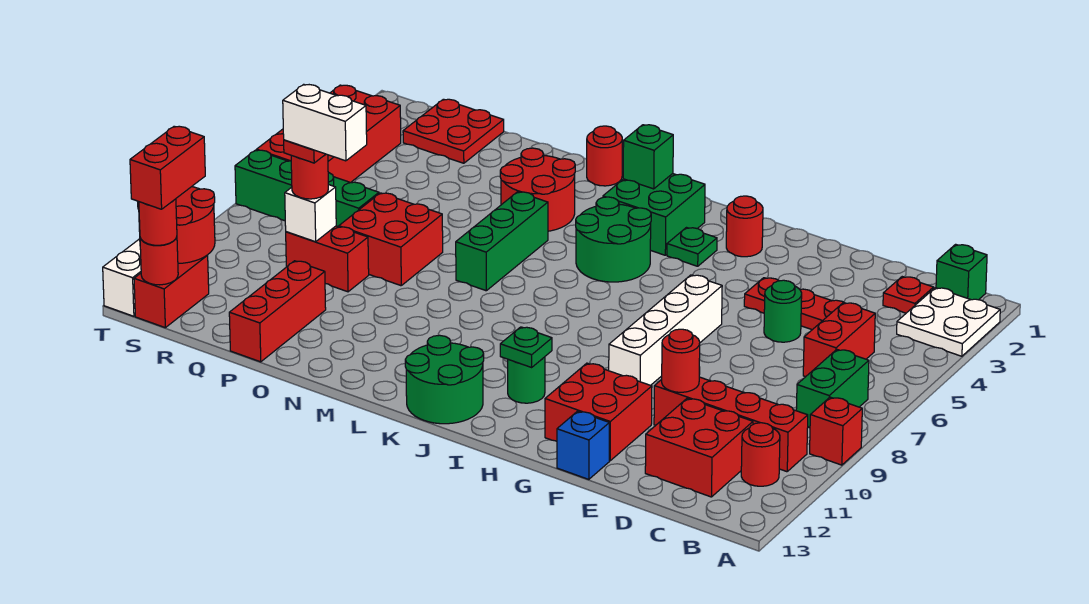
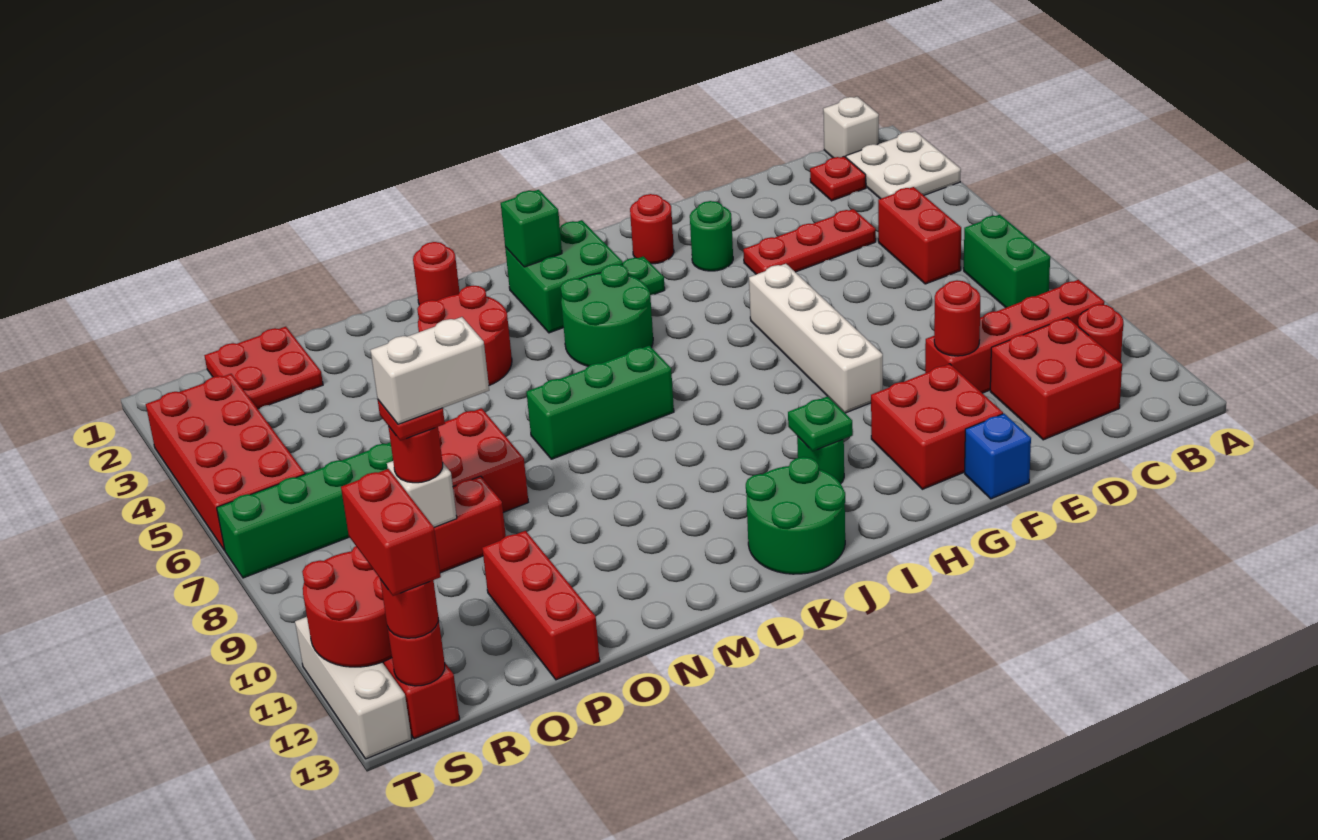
red 1x1 brick [810,397,862,465] -> none
green 1x1 brick [936,244,987,300] -> white 1x1 brick [823,97,879,158]
green 1x1 round brick [764,280,802,342] -> green 1x1 round brick moved to [690,201,733,271]
green 1x3 brick [456,192,548,291] -> green 1x3 brick turned to [527,346,674,459]

